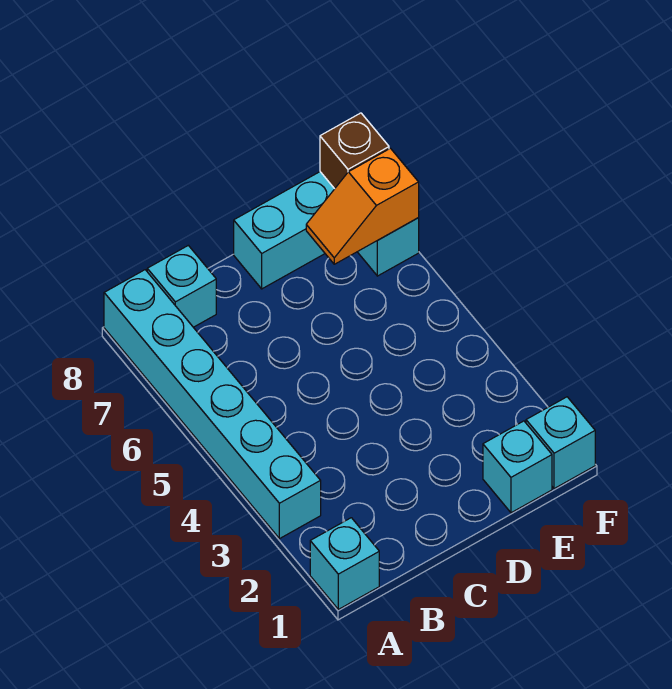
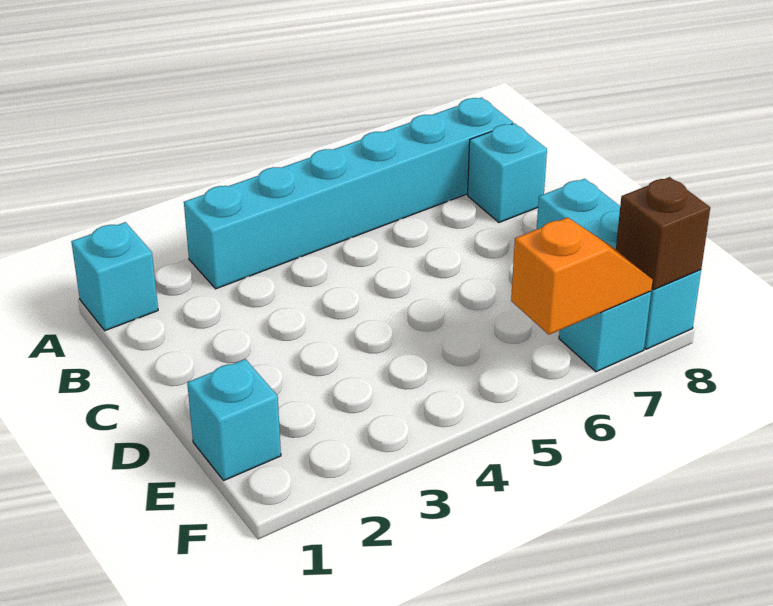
orange 1x2 slope [306,148,419,264] -> orange 1x2 slope turned to [511,217,653,335]
cyan 1x1 brick [526,397,595,489] -> none

